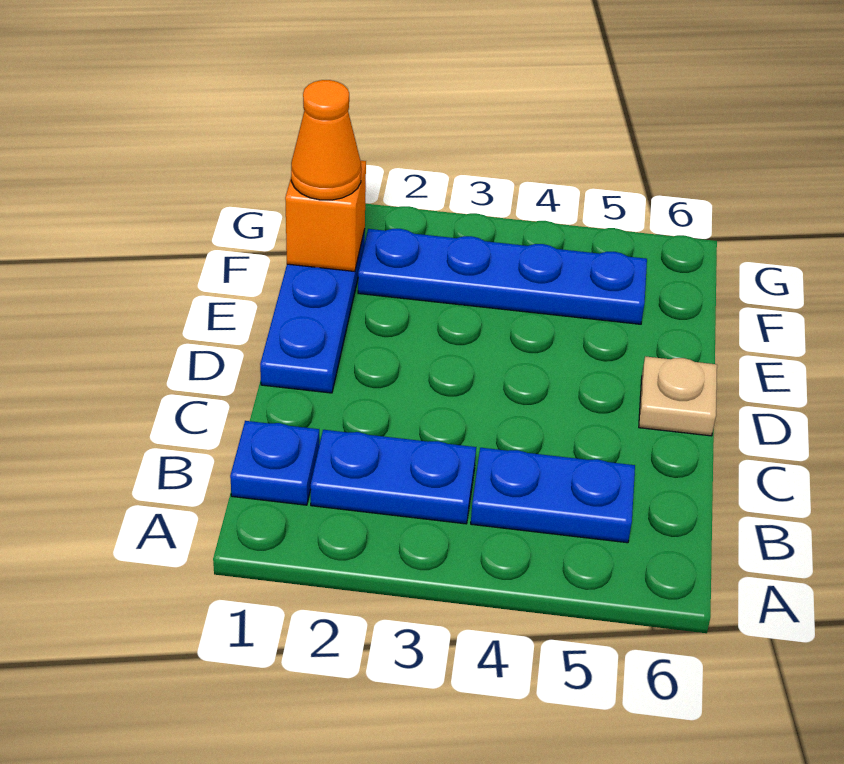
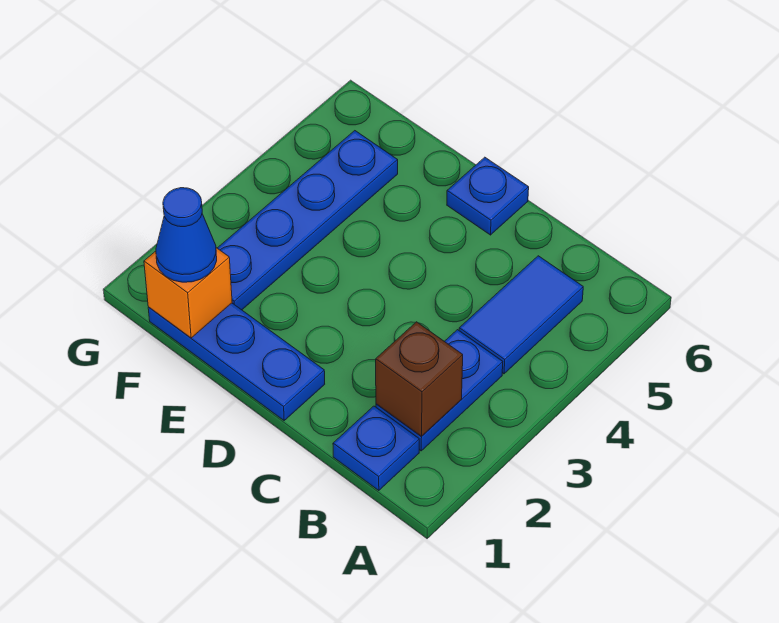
none -> brown 1x1 brick [376,322,463,437]
blue 1x2 plate [471,448,635,543] -> blue 1x2 tile [459,256,583,374]
tan 1x1 plate [639,356,717,436] -> blue 1x1 plate [447,157,529,235]
orange 1x1 cone [291,80,361,200] -> blue 1x1 cone [156,188,217,282]

